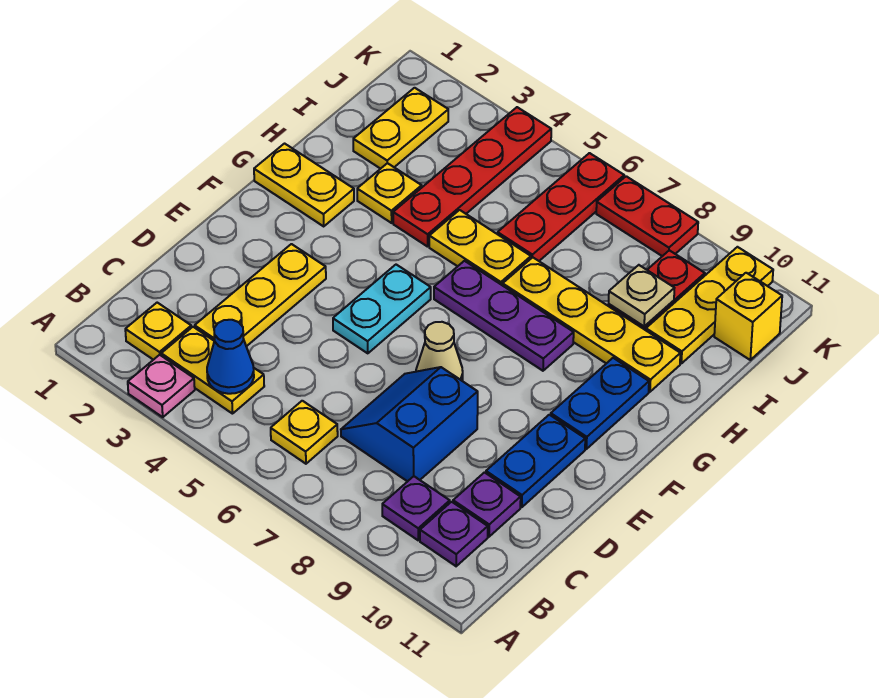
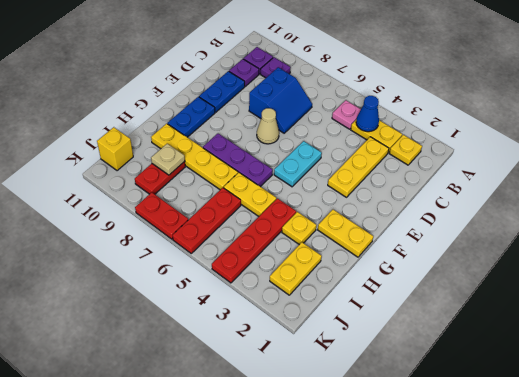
pink 1x1 plate [128,355,195,417] -> pink 1x1 plate moved to [332,100,361,129]
yellow 1x1 plate [271,401,338,464] -> none
yellow 1x3 plate [646,247,773,363] -> none

